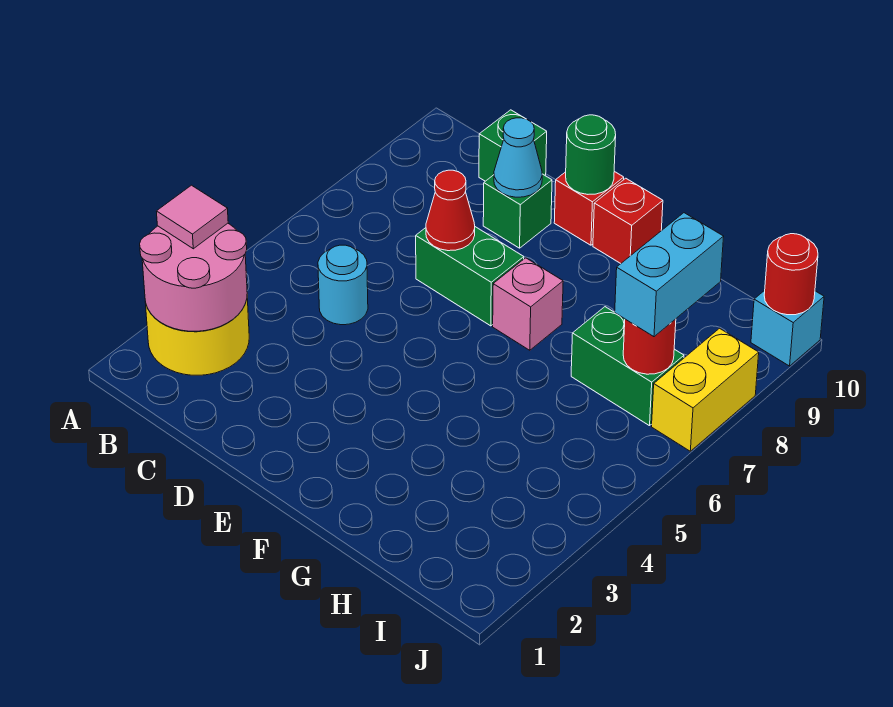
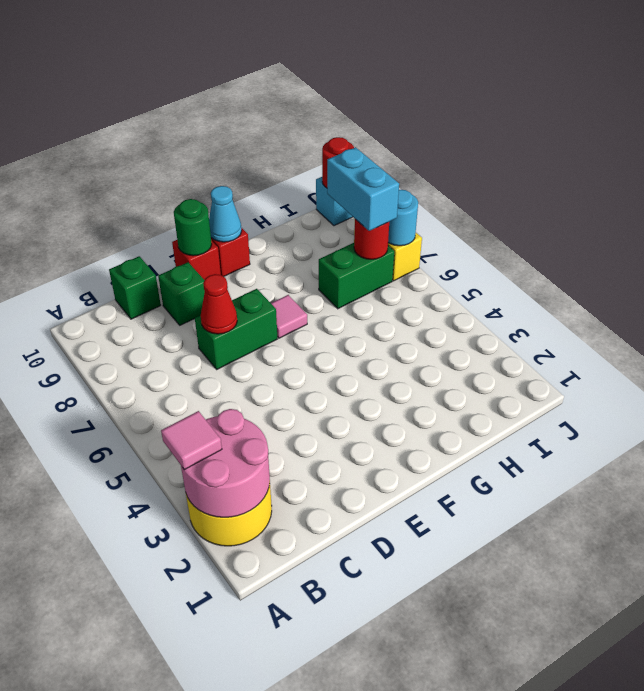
cyan 1x1 round brick [318,245,368,325] -> cyan 1x1 round brick moved to [388,190,418,246]
cyan 1x1 cone [494,118,542,197] -> cyan 1x1 cone moved to [209,186,242,242]
pink 1x1 brick [493,258,563,350] -> pink 1x1 tile [271,295,307,338]

